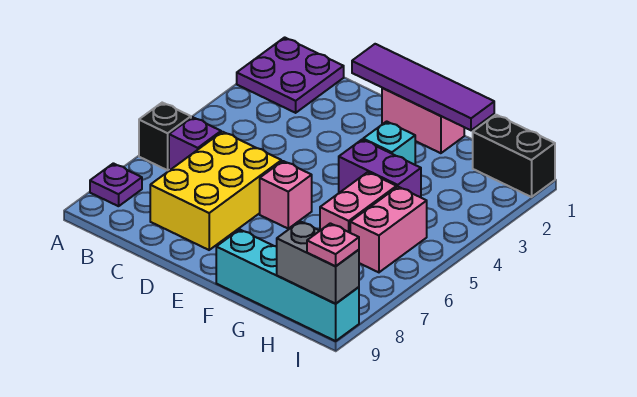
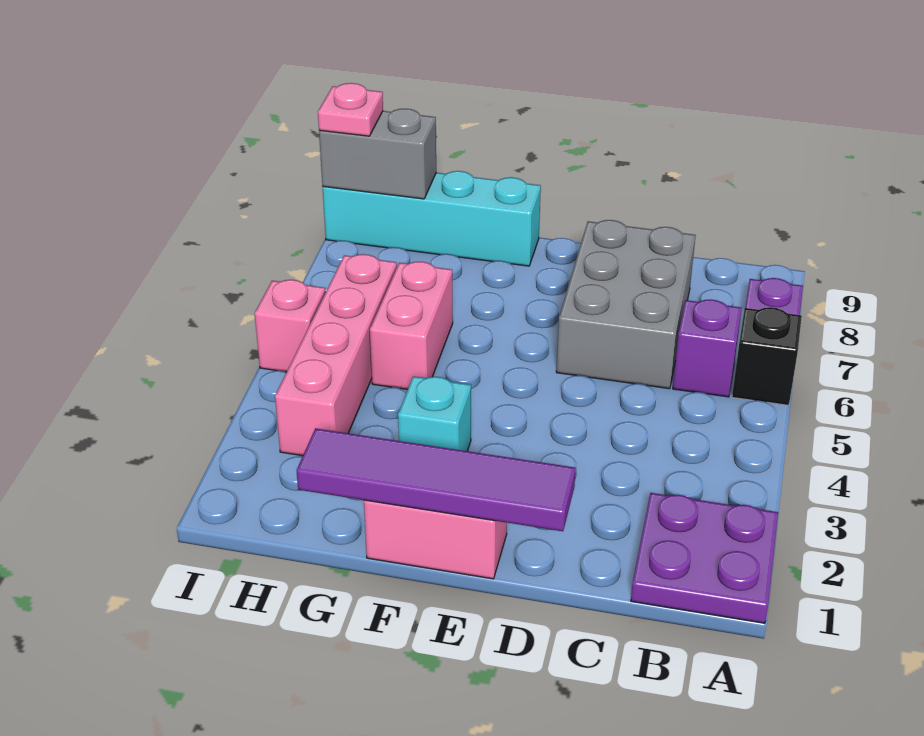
yellow 2x3 brick [150,132,281,250] -> grey 2x3 brick [556,220,696,389]
pink 1x1 brick [260,161,312,229] -> pink 1x1 brick moved to [255,280,326,372]
purple 1x2 brick [339,140,421,197] -> none
black 1x2 brick [473,115,555,197] -> none
pink 1x2 brick [350,187,427,272] -> pink 1x4 brick [275,254,397,456]

